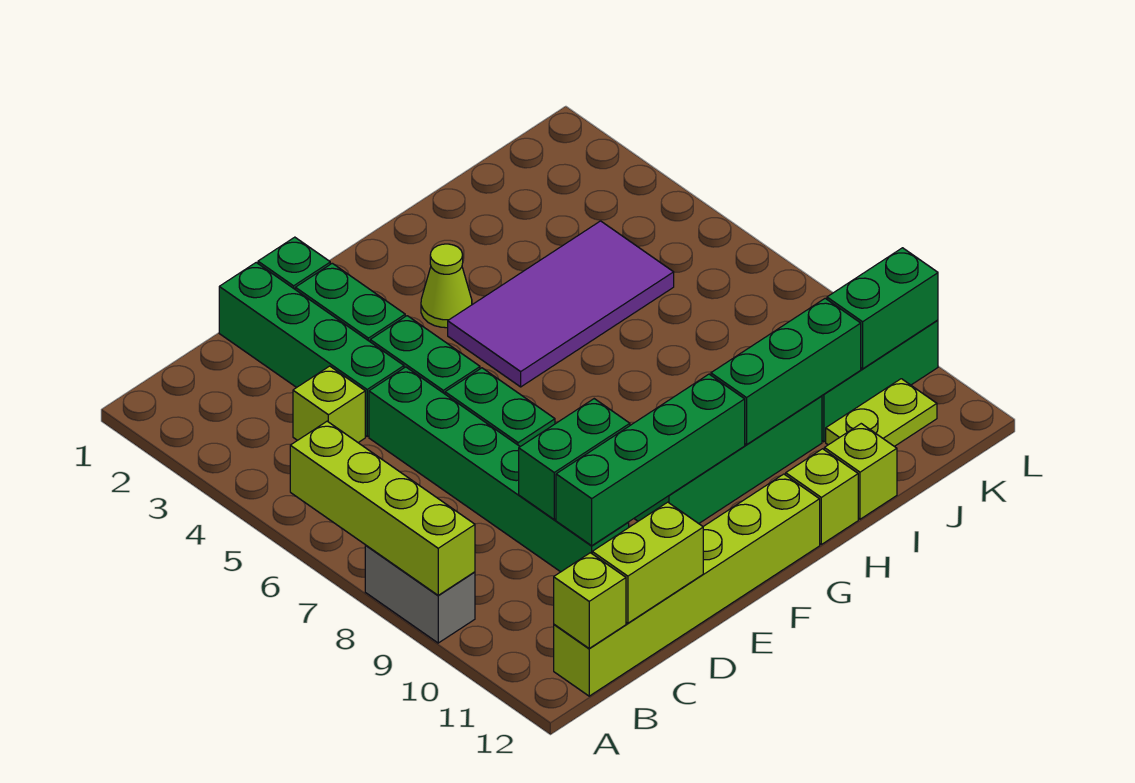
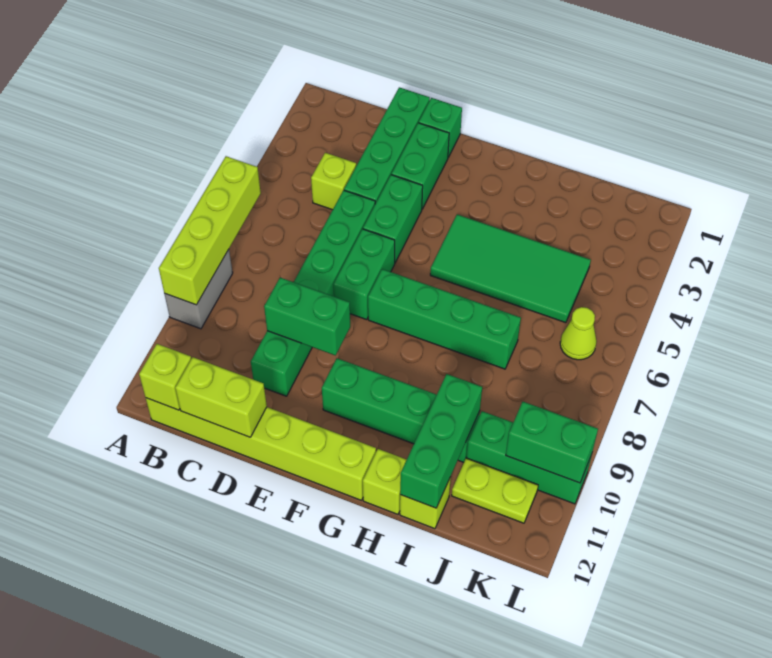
green 1x4 brick [556,374,745,546] -> green 1x4 brick moved to [368,269,521,369]
lime 1x1 cone [421,244,472,328] -> lime 1x1 cone moved to [560,307,597,360]
purple 2x4 tile [448,221,674,387] -> green 2x4 tile [430,214,591,323]
green 1x3 brick [711,298,861,445] -> green 1x3 brick turned to [400,374,482,508]

